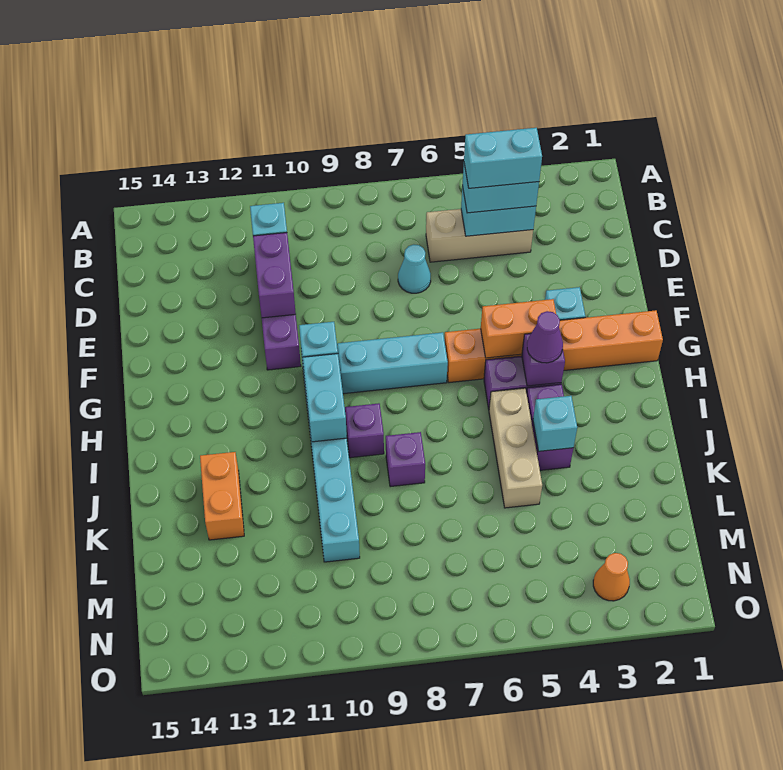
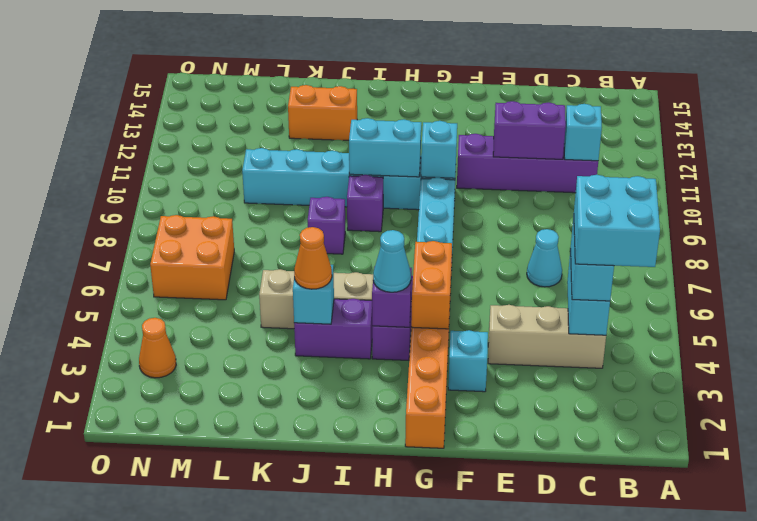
tan 1x3 brick [426,209,533,262] -> tan 1x3 brick turned to [488,305,606,368]
cyan 1x2 brick [464,128,542,188] -> cyan 2x2 brick [574,175,660,267]
purple 1x1 cone [527,311,563,363] -> cyan 1x1 cone [373,230,411,292]
none -> orange 1x1 cone [294,227,332,289]
none -> orange 2x2 brick [150,215,234,300]

